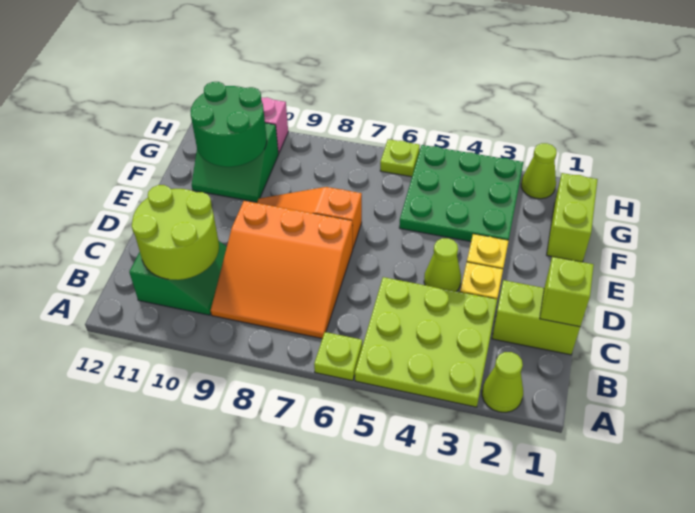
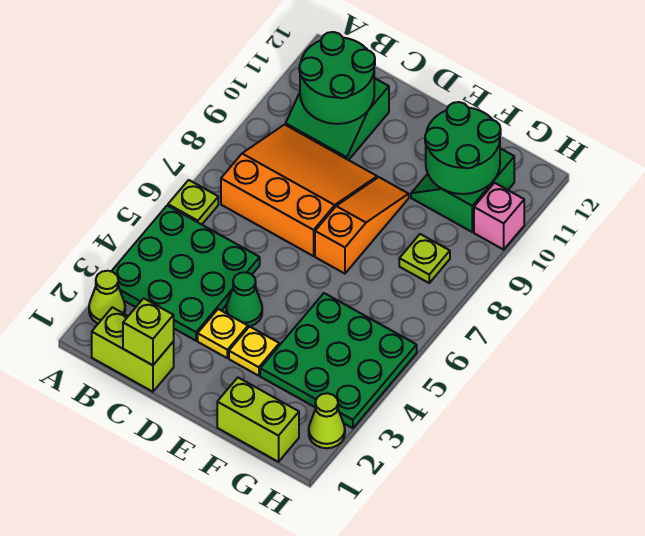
lime 3x3 plate [355,277,497,407] -> green 3x3 plate [111,206,260,341]
orange 3x3 slope [211,201,353,338] -> orange 3x3 slope turned to [221,125,377,256]
lime 2x2 round brick [132,185,219,280] -> green 2x2 round brick [299,32,375,124]
lime 1x2 brick [492,280,580,355] -> lime 1x2 brick turned to [92,307,174,392]
lime 1x1 cone [424,238,461,291] -> green 1x1 cone [226,272,262,327]
lime 1x1 plate [380,139,420,177] -> lime 1x1 plate moved to [399,234,450,283]

